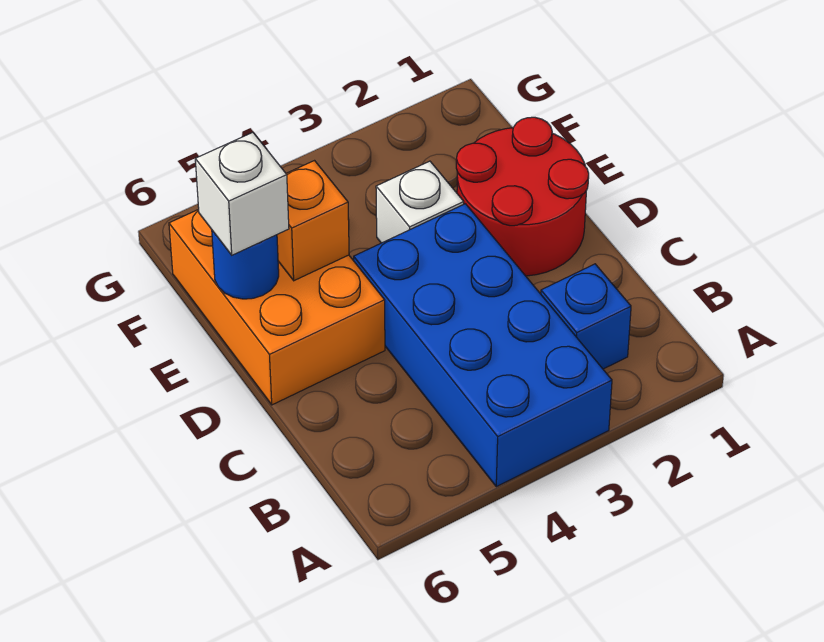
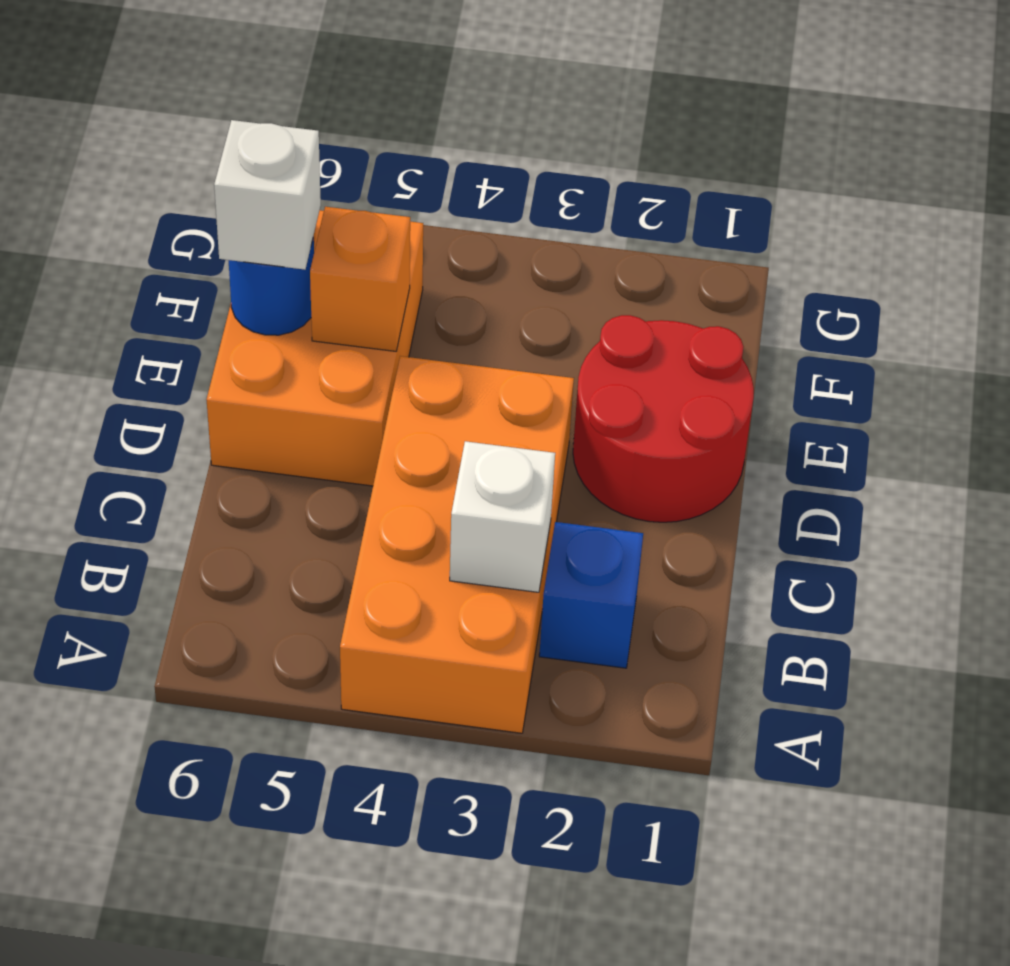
blue 2x4 brick [354,204,612,487] -> orange 2x4 brick [340,356,574,733]
white 1x1 brick [376,161,464,243] -> white 1x1 brick moved to [450,441,555,592]

